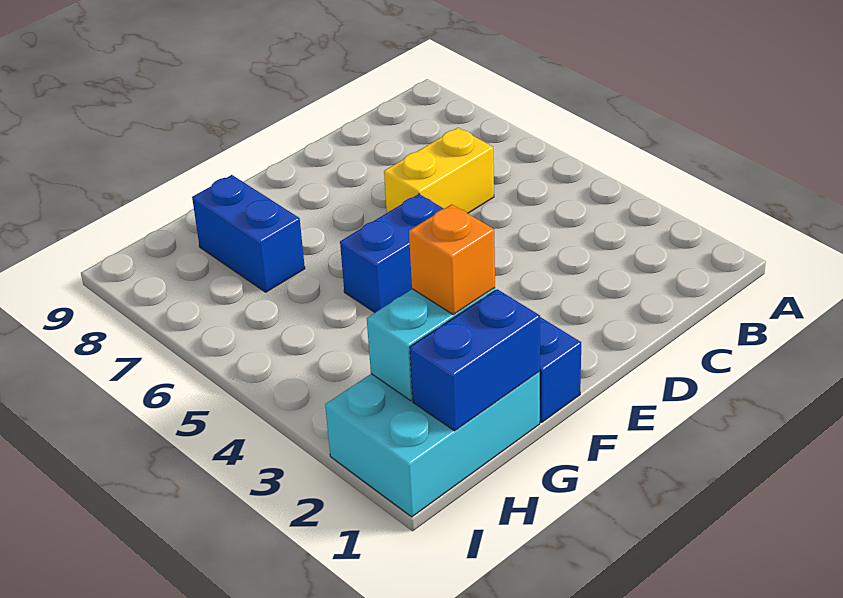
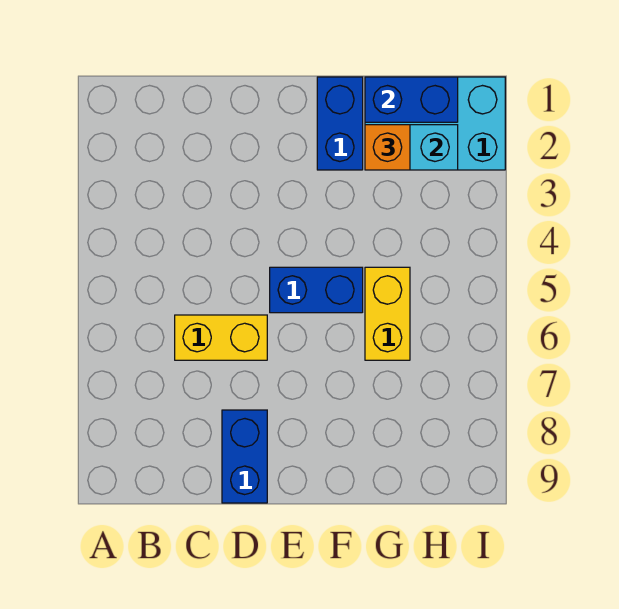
none -> yellow 1x2 brick [365,267,410,360]
blue 1x2 brick [192,175,305,292] -> blue 1x2 brick moved to [222,410,267,503]

